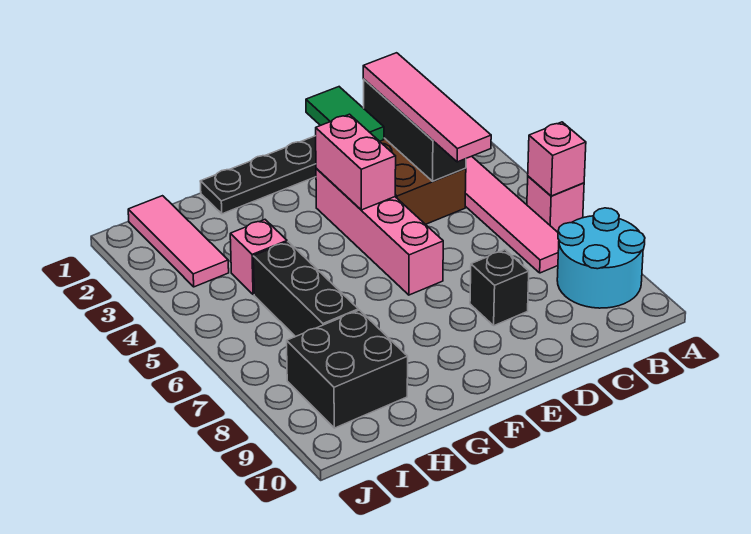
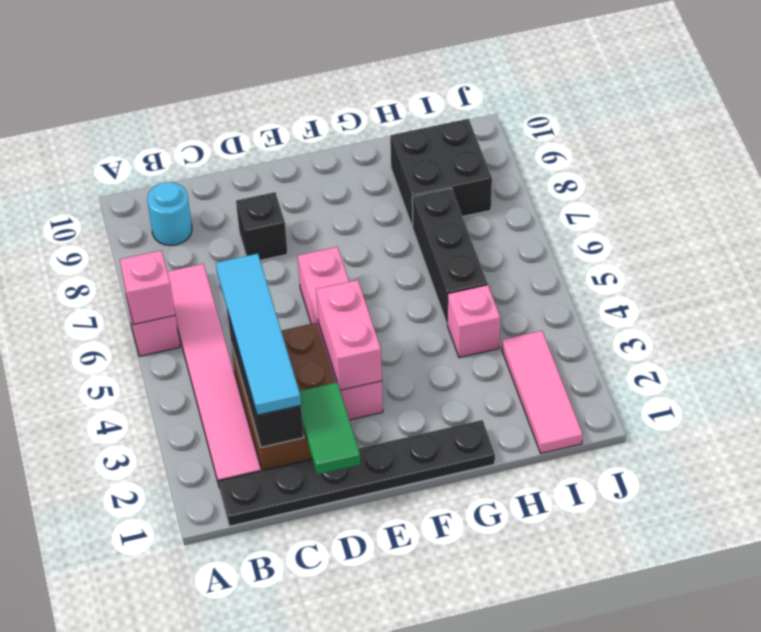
cyan 2x2 round brick [557,208,645,308] -> cyan 1x1 round brick [147,182,192,246]
pink 1x4 tile [363,53,491,162] -> cyan 1x4 tile [216,254,301,415]

